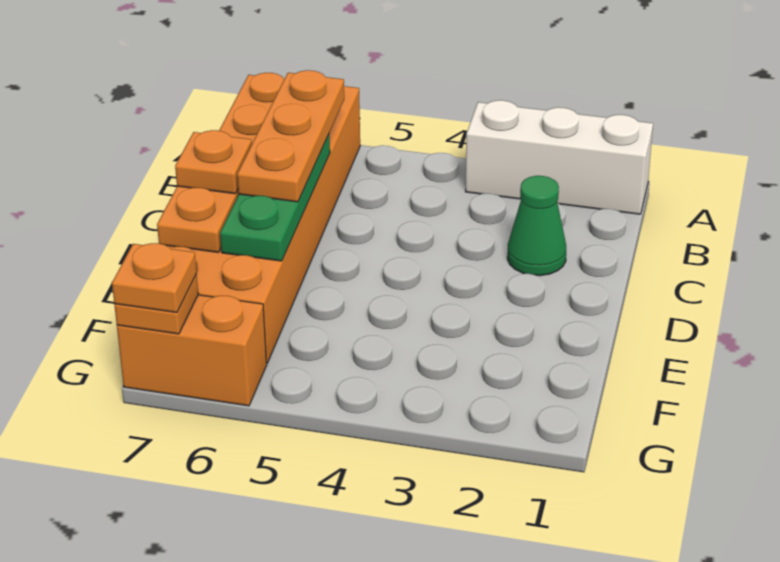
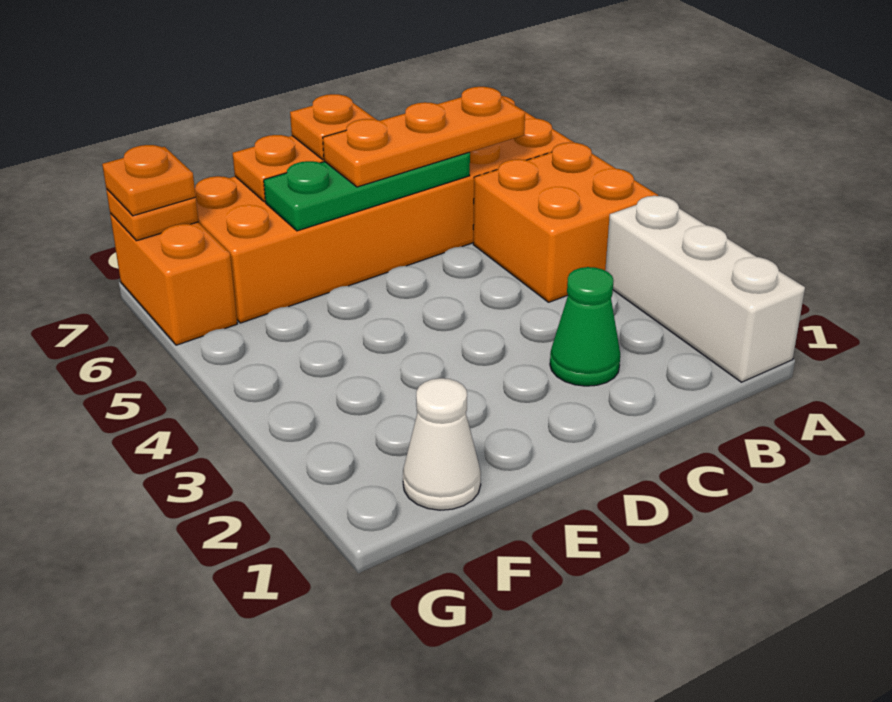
none -> orange 2x2 brick [473,142,658,302]
none -> white 1x1 cone [403,378,481,510]

